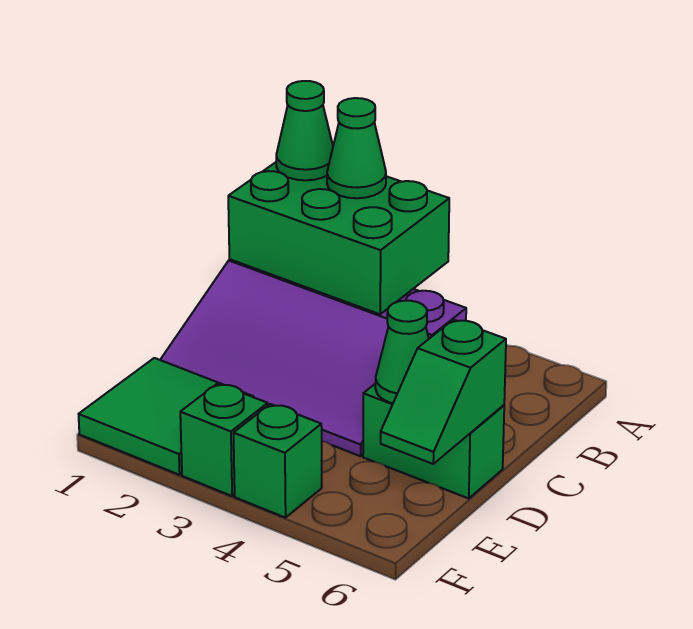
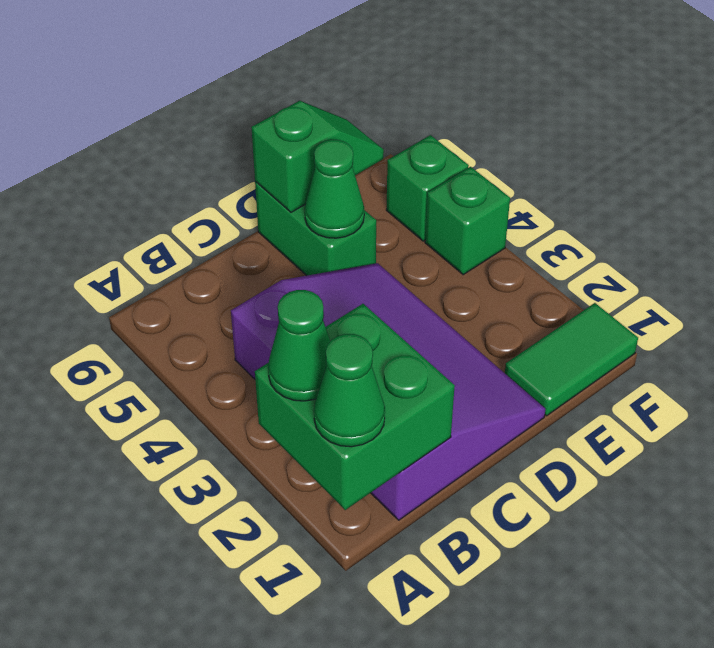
green 2x3 brick [228,162,449,314] -> green 2x2 brick [255,304,455,510]
green 2x2 tile [79,358,253,475] -> green 1x2 tile [505,303,638,416]
green 1x1 brick [180,384,268,496] -> green 1x1 brick moved to [386,135,469,241]

